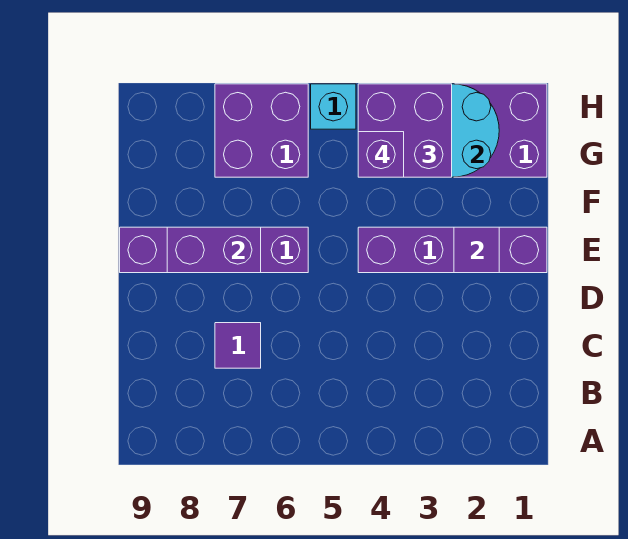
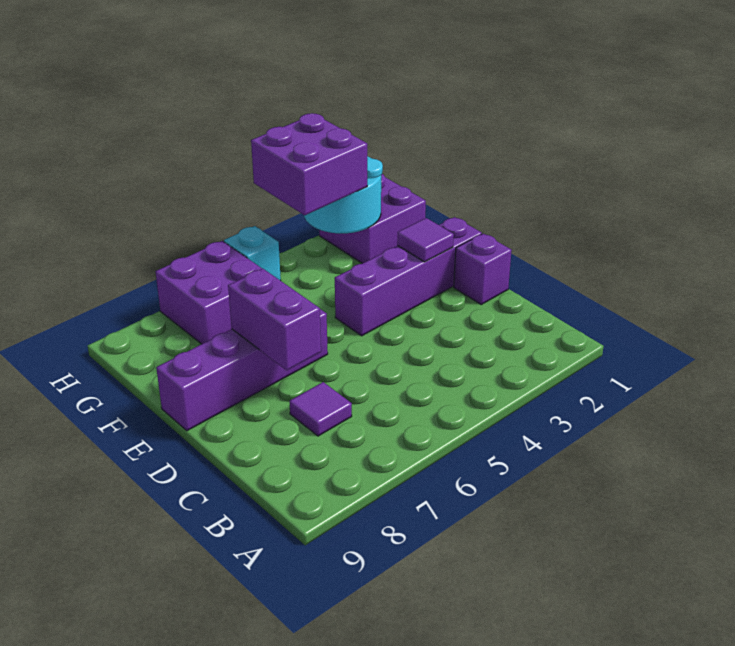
purple 1x2 brick [167,227,261,273] -> purple 1x2 brick turned to [228,269,321,370]
purple 1x1 brick [358,132,404,177] -> purple 1x1 brick moved to [454,234,512,304]

